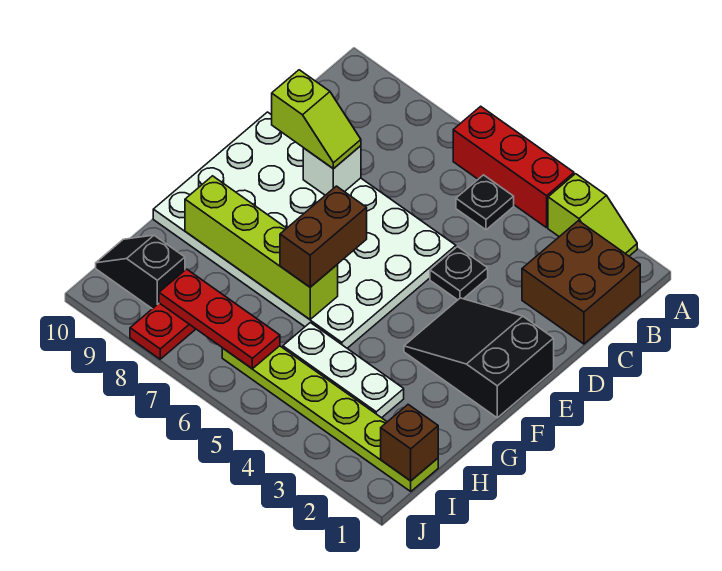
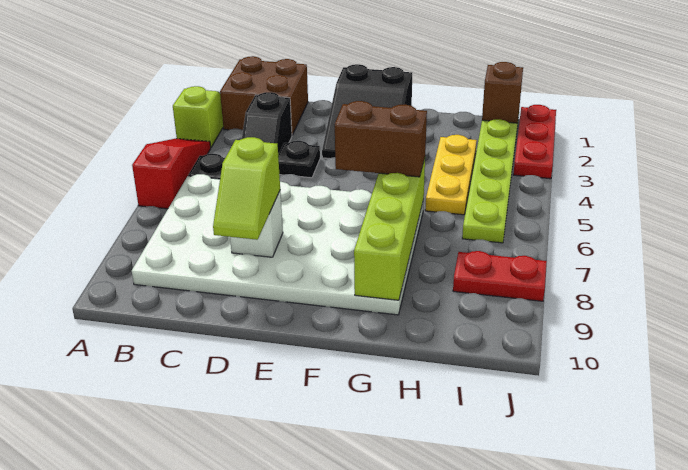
red 1x3 brick [453,106,574,228] -> red 1x3 slope [132,138,211,209]
white 4x6 plate [153,112,456,348] -> white 4x6 plate turned to [132,174,424,315]
lime 1x2 slope [272,70,361,169] -> lime 1x2 slope turned to [213,137,280,240]
white 1x3 plate [283,323,404,418] -> yellow 1x3 plate [425,135,477,215]
red 1x3 plate [159,269,280,369] -> red 1x3 plate moved to [513,105,556,179]
black 1x2 slope [96,235,185,309] -> black 1x2 slope moved to [242,92,292,155]

